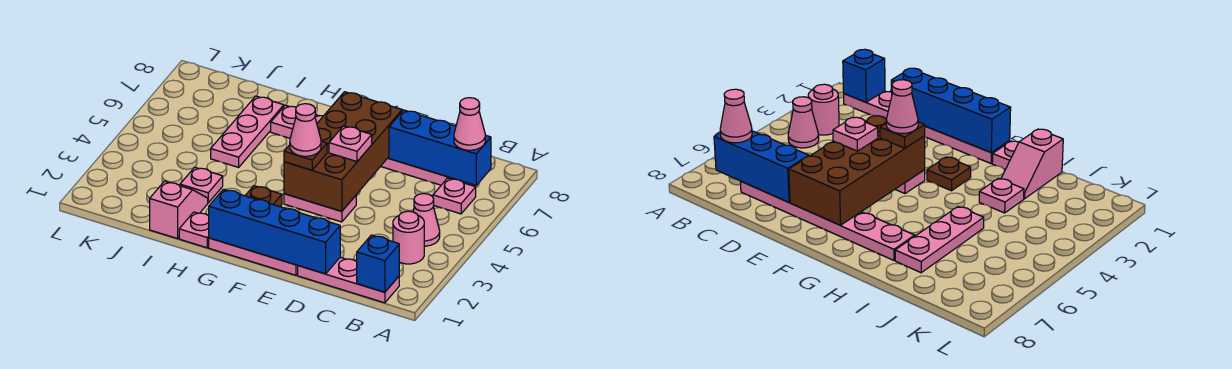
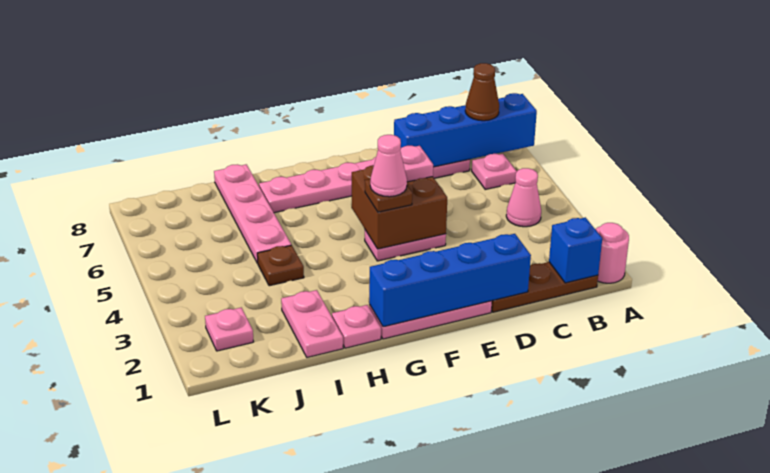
pink 1x3 plate [298,257,399,303] -> brown 1x3 plate [491,262,598,312]
pink 1x1 round brick [393,211,424,264] -> pink 1x1 round brick moved to [595,223,629,283]
blue 1x3 brick [389,110,491,185] -> blue 1x4 brick [394,93,537,167]
pink 1x1 cone [454,98,485,150] -> brown 1x1 cone [465,63,499,121]
brown 2x4 brick [284,92,402,211] -> brown 2x2 brick [352,165,447,249]
brown 1x1 plate [245,186,282,207] -> brown 1x1 plate moved to [257,245,304,286]
pink 1x2 slope [150,181,208,239] -> pink 1x2 plate [281,290,343,357]
pink 1x1 plate [180,167,223,203] -> pink 1x1 plate moved to [205,308,254,351]
pink 1x3 plate [211,96,284,167] -> pink 1x4 plate [214,164,291,263]

